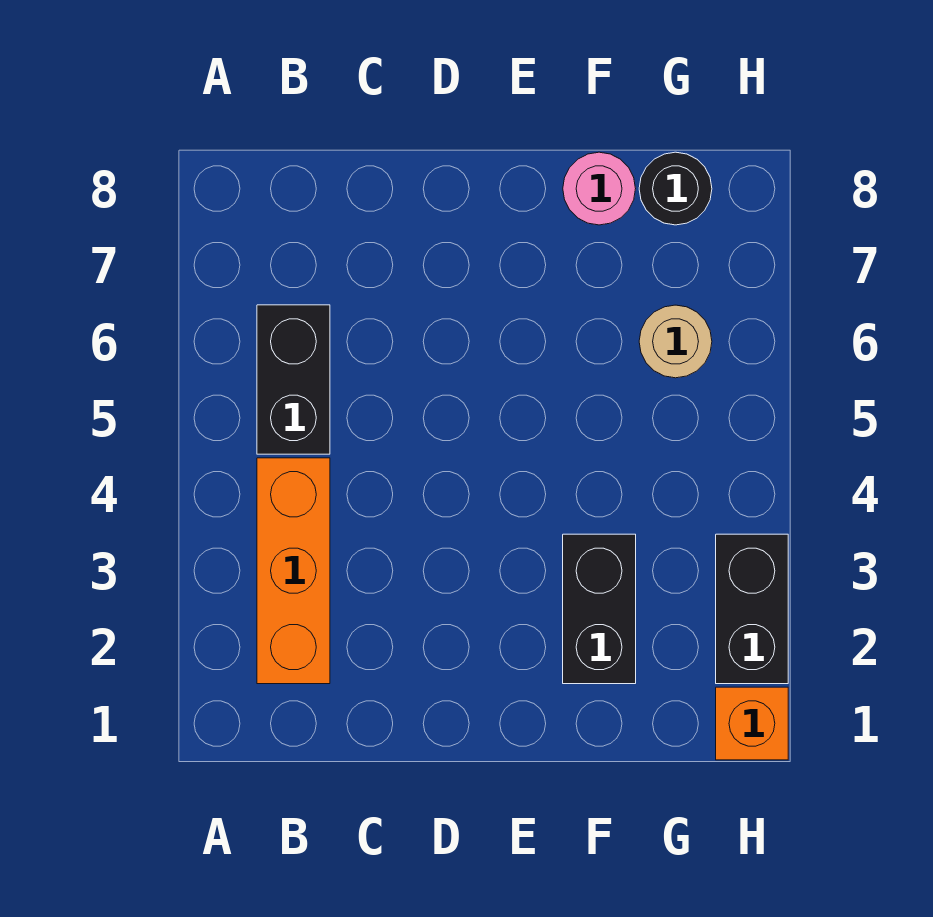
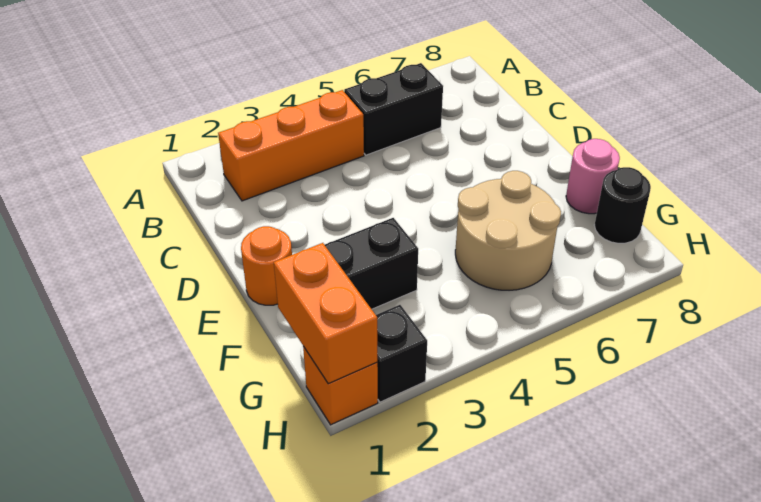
none -> orange 1x1 round brick [241,226,292,305]
none -> orange 1x2 brick [274,243,377,384]
tan 1x1 round brick [639,305,712,378] -> tan 2x2 round brick [455,171,561,290]
black 1x2 brick [716,534,788,684] -> black 1x1 brick [376,305,427,402]

